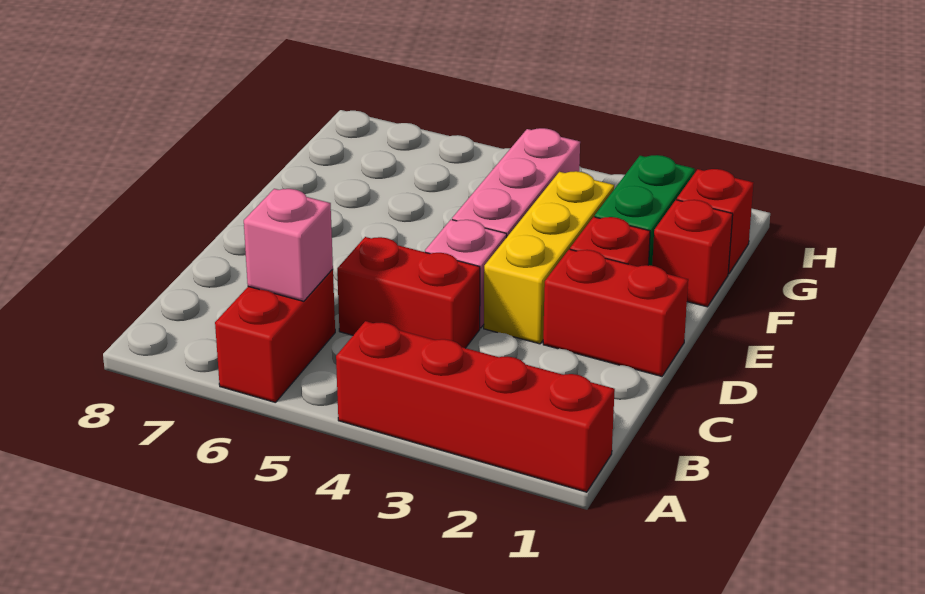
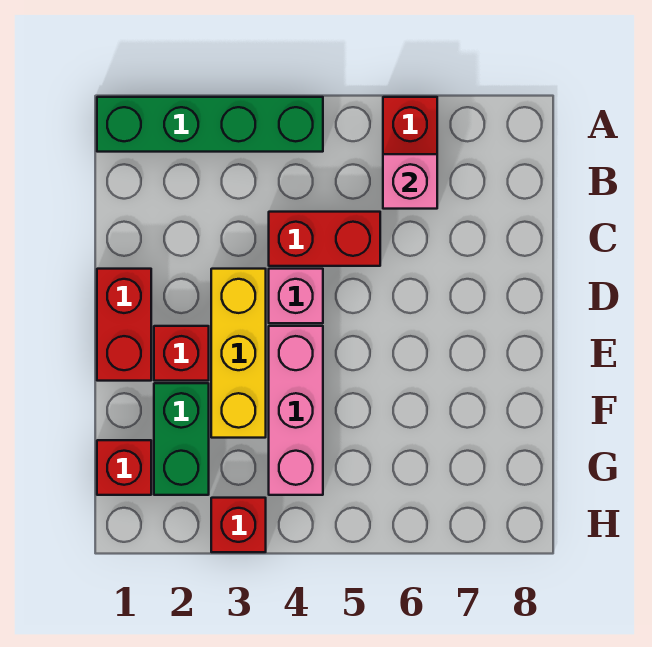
red 1x4 brick [336,321,615,492] -> green 1x4 brick [97,97,323,152]
red 1x2 brick [543,249,688,376] -> red 1x2 brick turned to [97,269,151,381]
red 1x1 brick [652,200,733,307] -> red 1x1 brick moved to [211,498,266,552]

